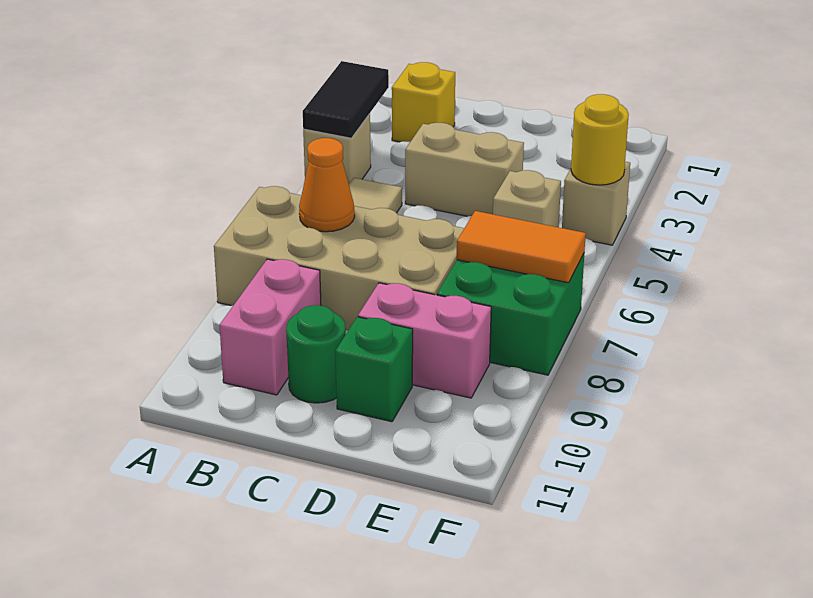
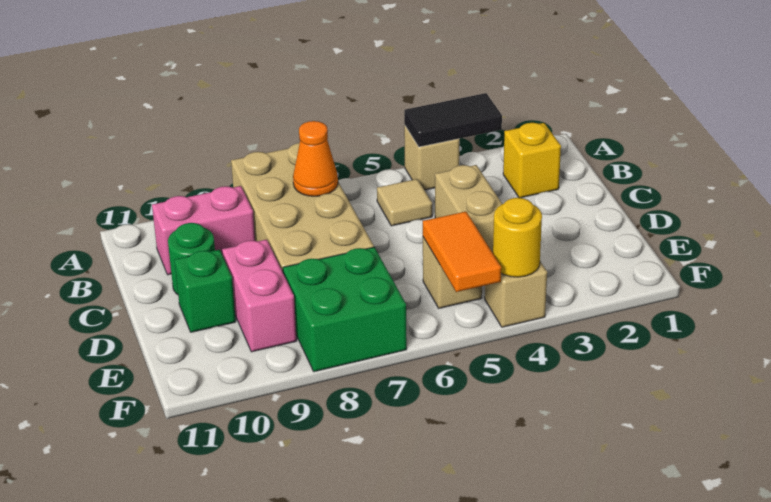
orange 1x2 tile [457,211,586,283] -> orange 1x2 tile moved to [423,211,501,292]

